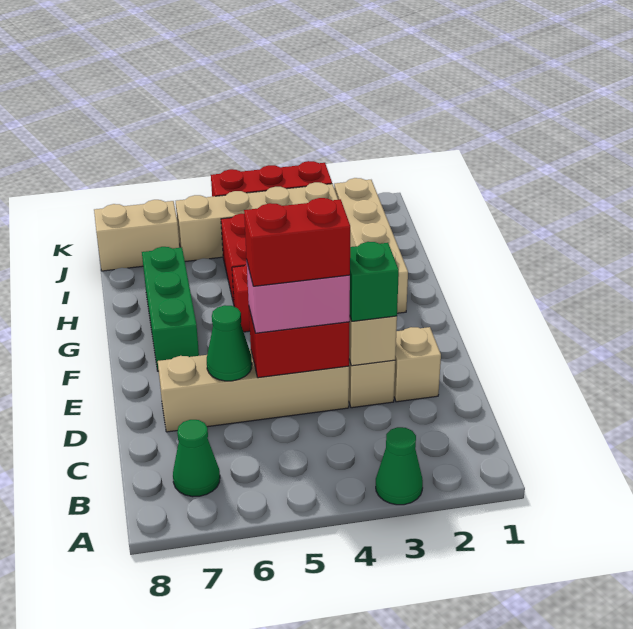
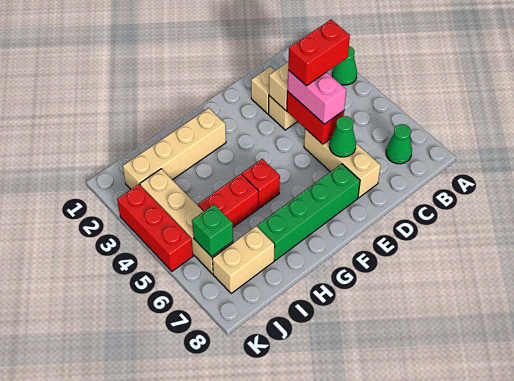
green 1x1 brick [350,242,399,321] -> green 1x1 brick moved to [192,205,233,257]
tan 1x4 brick [158,349,349,432] -> tan 1x3 brick [304,129,381,198]
red 1x2 brick [244,198,350,286] -> red 1x2 brick turned to [288,20,350,86]
green 1x3 brick [142,247,199,371] -> green 1x4 brick [257,164,360,260]
tan 1x2 brick [94,200,180,271] -> tan 1x2 brick turned to [212,226,275,293]

